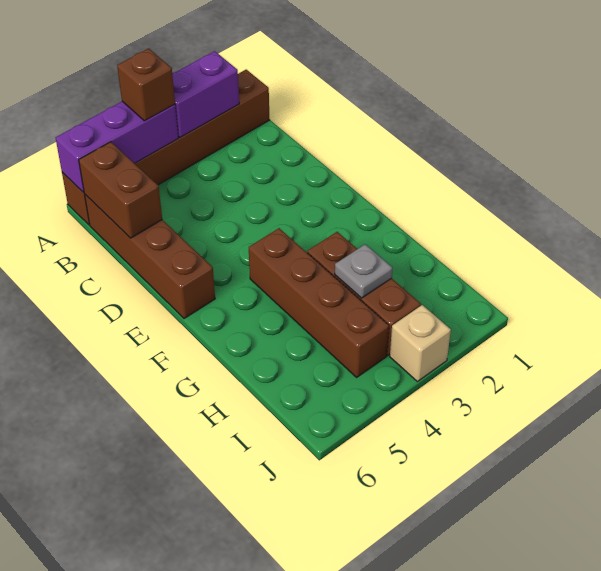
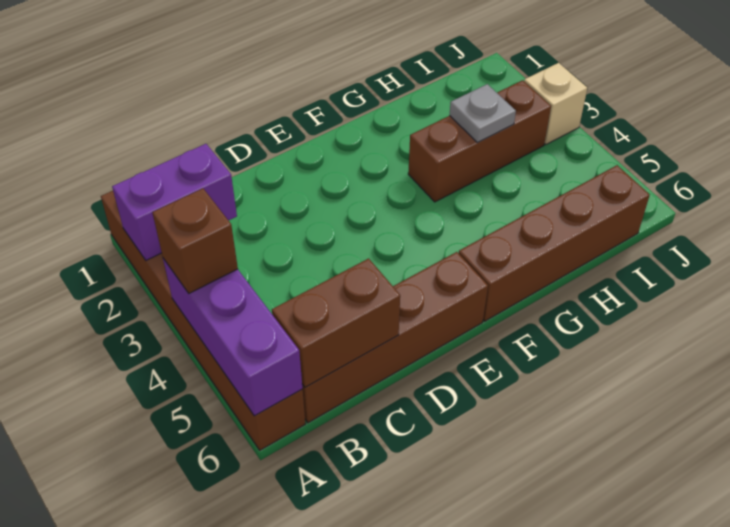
purple 1x2 brick [172,51,239,137] -> purple 1x2 brick turned to [112,144,237,260]
brown 1x4 brick [249,228,389,377] -> brown 1x4 brick moved to [459,165,650,321]

